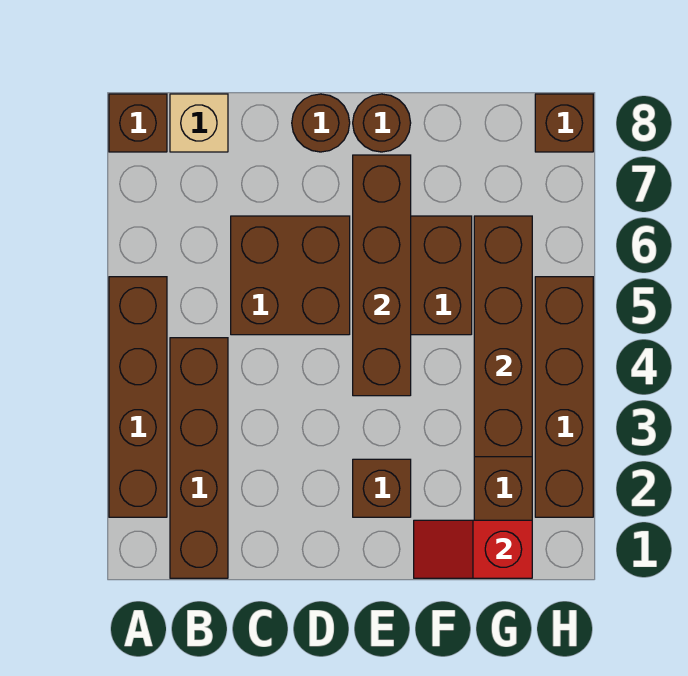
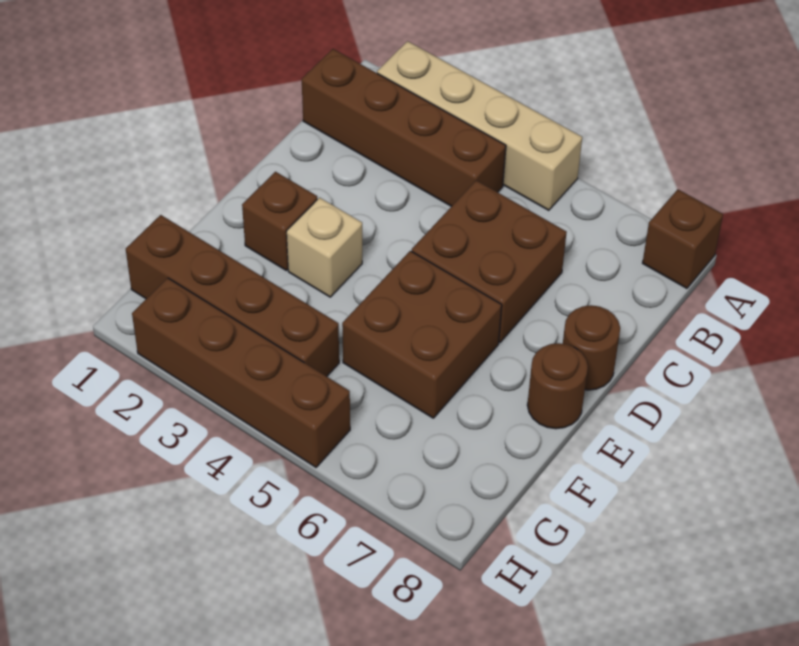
brown 1x4 brick [109,277,167,517] -> tan 1x4 brick [377,41,582,210]
tan 1x1 brick [170,94,228,152] -> tan 1x1 brick moved to [286,198,362,297]
brown 1x4 brick [353,155,411,396] -> none
red 1x2 slope [414,520,532,578] -> none
brown 1x4 brick [474,216,532,457] -> none
brown 1x1 brick [535,94,593,152] -> none

